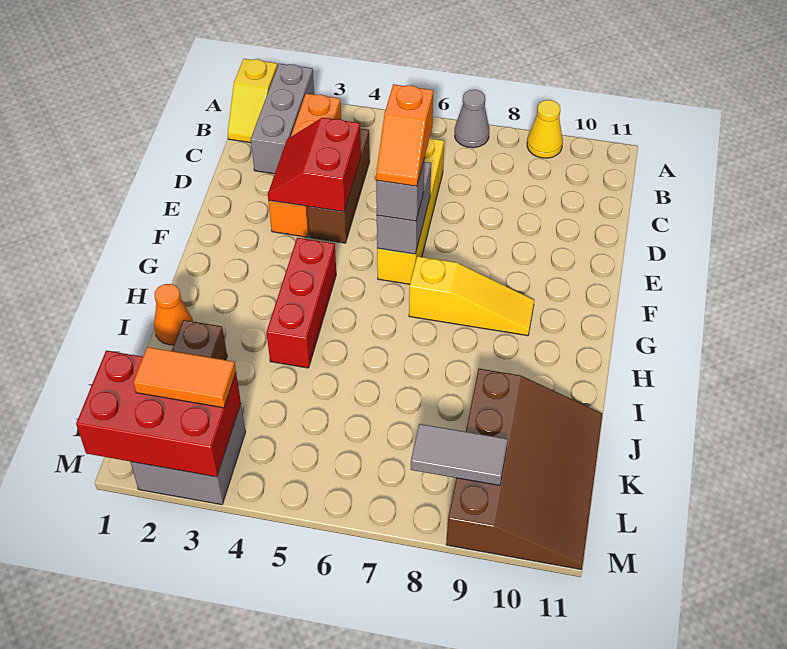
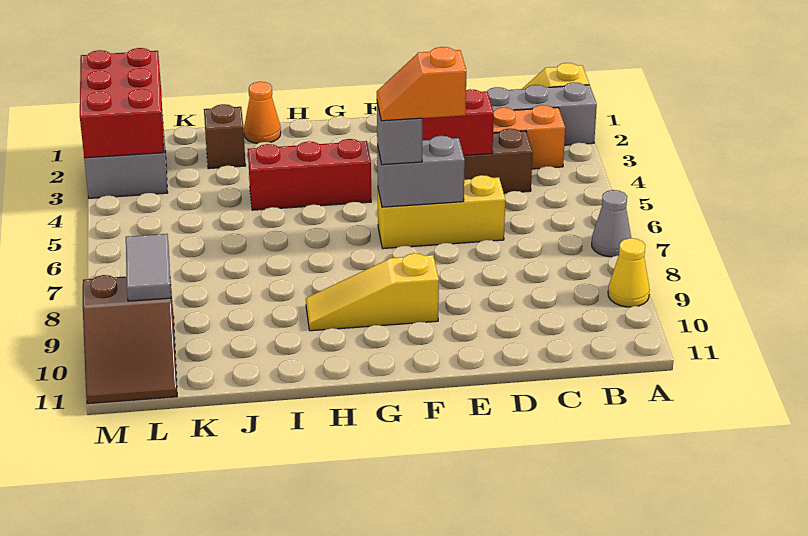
yellow 1x4 brick [377,138,444,284] -> yellow 1x3 brick [378,175,505,249]
yellow 1x3 slope [409,256,534,336] -> yellow 1x3 slope turned to [306,253,439,331]
brown 3x4 slope [446,369,602,569] -> brown 2x3 slope [83,275,177,404]
orange 1x2 tile [133,347,236,408] -> none

